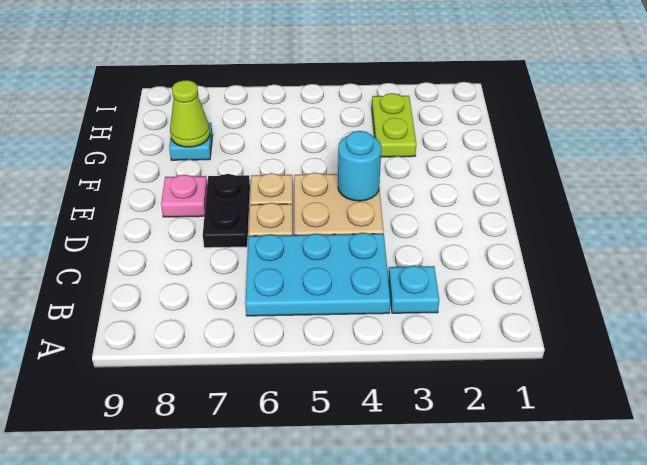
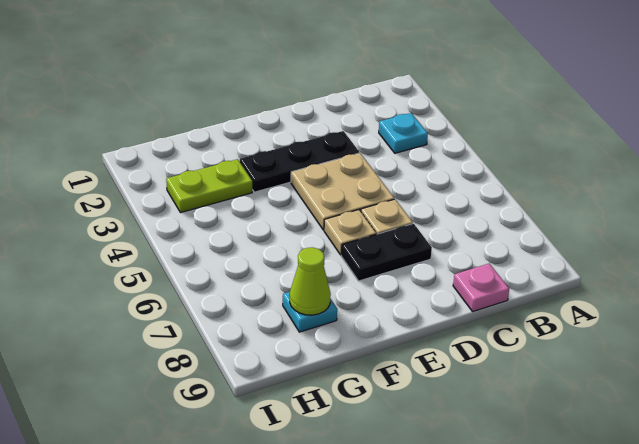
cyan 2x3 plate [245,233,390,316] -> none
none -> black 1x3 plate [240,131,359,192]
cyan 1x1 round brick [338,131,381,201] -> none
pink 1x1 plate [161,175,207,217] -> pink 1x1 plate moved to [453,264,509,311]

